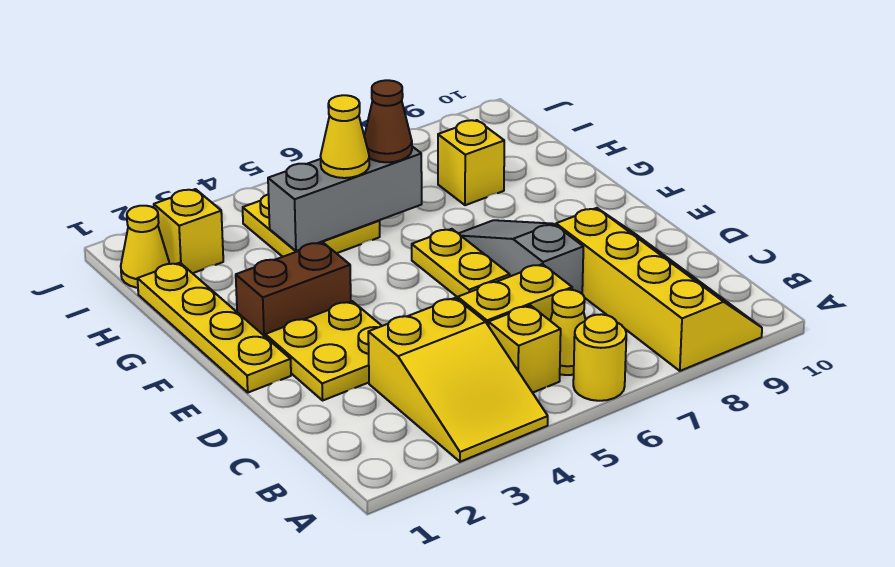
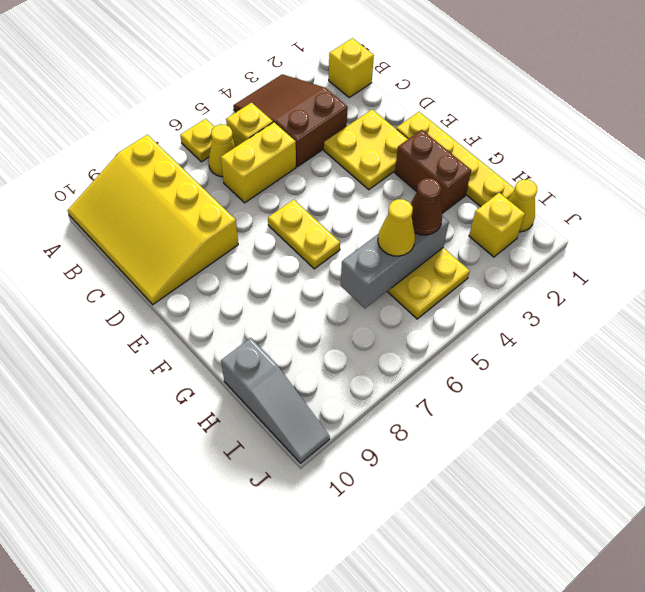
yellow 2x3 slope [368,298,548,462] -> brown 2x3 slope [233,74,348,167]
yellow 1x1 round brick [573,314,626,401] -> yellow 1x1 plate [180,119,214,162]
yellow 2x4 slope [556,208,762,371] -> yellow 3x4 slope [68,135,238,305]
grey 1x3 slope [458,220,583,294] -> grey 1x3 slope moved to [221,338,330,463]
brown 1x2 brick [236,242,351,336] -> brown 1x2 brick turned to [395,130,471,213]
brown 1x1 cone [364,80,412,162] -> brown 1x1 cone moved to [411,178,442,235]
yellow 1x1 brick [438,120,504,205] -> yellow 1x1 brick moved to [329,38,374,97]

